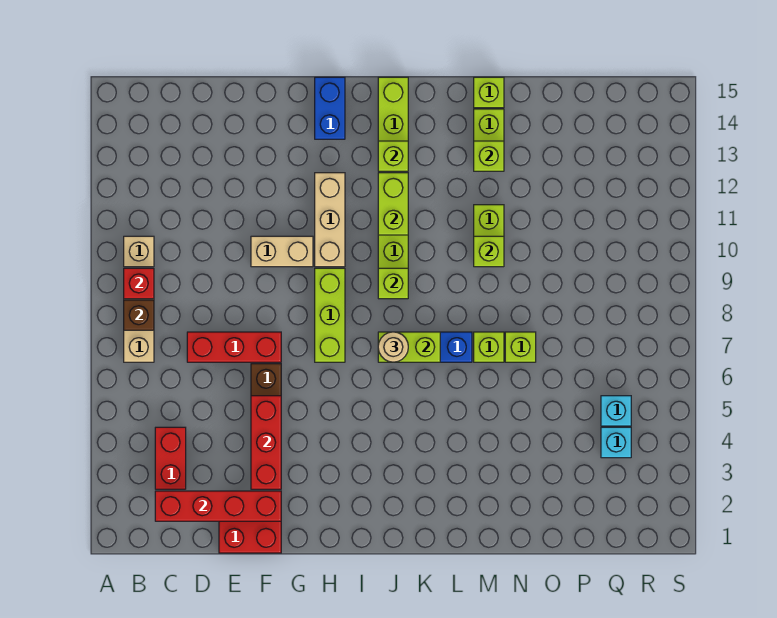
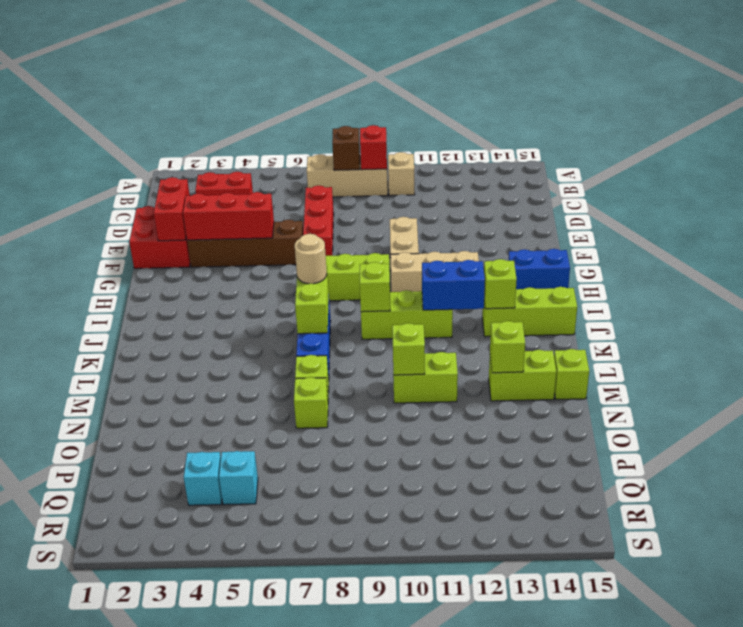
red 1x4 brick [155,491,281,521] -> red 1x2 brick [154,177,190,241]
lime 1x2 brick [378,173,408,235] -> blue 1x2 brick [422,260,485,310]

